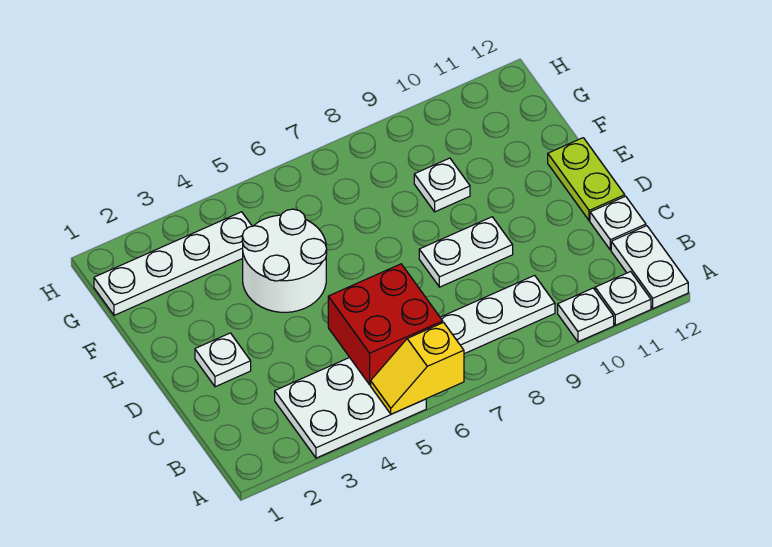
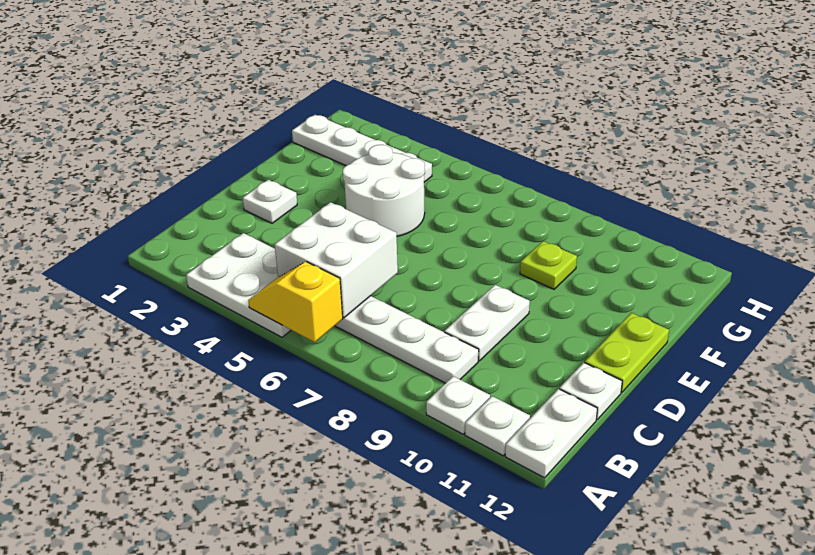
red 2x2 brick [328,264,443,385] -> white 2x2 brick [275,202,398,318]
white 1x2 plate [419,217,513,287] -> white 1x2 plate turned to [445,285,530,361]
white 1x1 plate [414,158,470,212] -> lime 1x1 plate [520,241,577,289]

